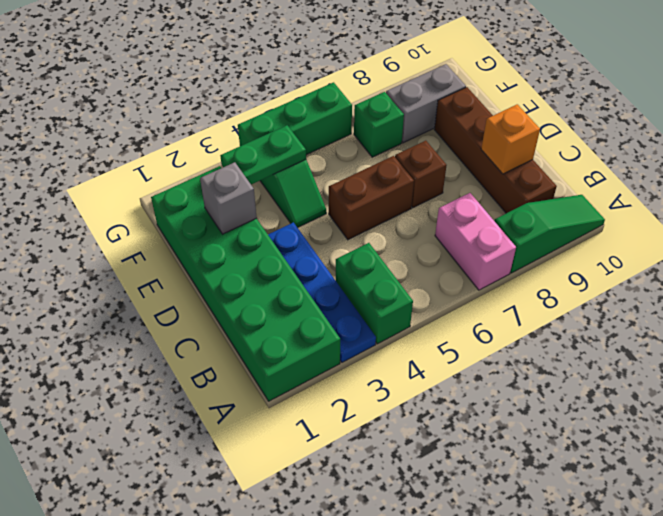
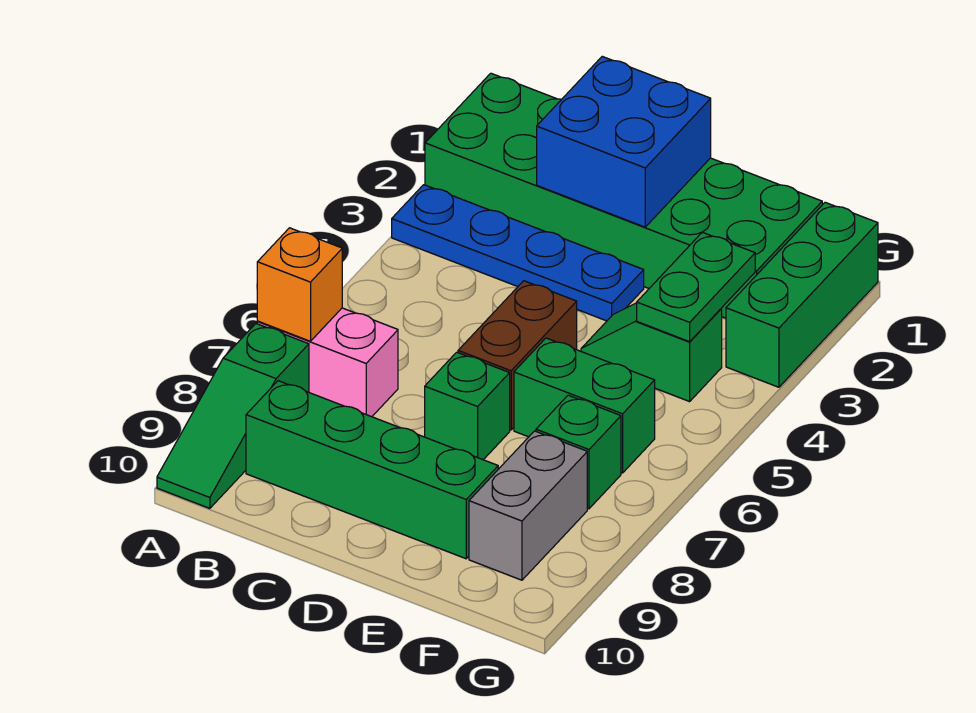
green 1x2 brick [336,243,413,344] -> green 1x2 brick moved to [514,338,655,473]
brown 1x4 brick [434,87,557,213] -> green 1x4 brick [246,381,498,559]
none -> blue 2x2 brick [537,56,711,227]
orange 1x1 brick [481,104,540,174] -> orange 1x1 brick moved to [257,228,342,341]
brown 1x1 brick [395,141,447,208] -> green 1x1 brick [425,352,510,460]
grey 1x1 brick [200,162,257,234] -> none
green 1x3 brick [238,82,352,155] -> green 1x3 brick moved to [726,202,878,387]

